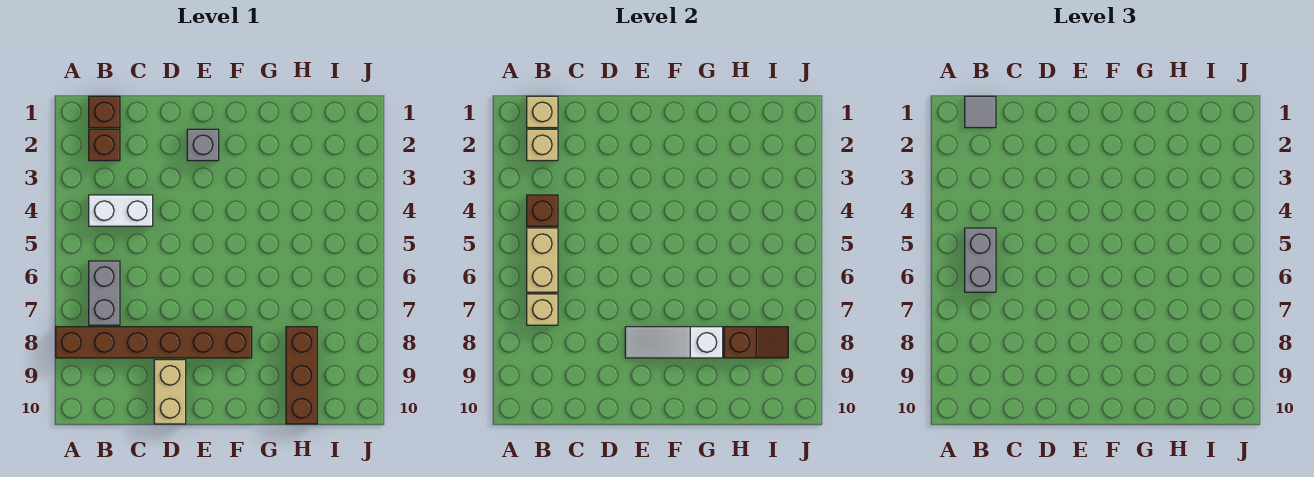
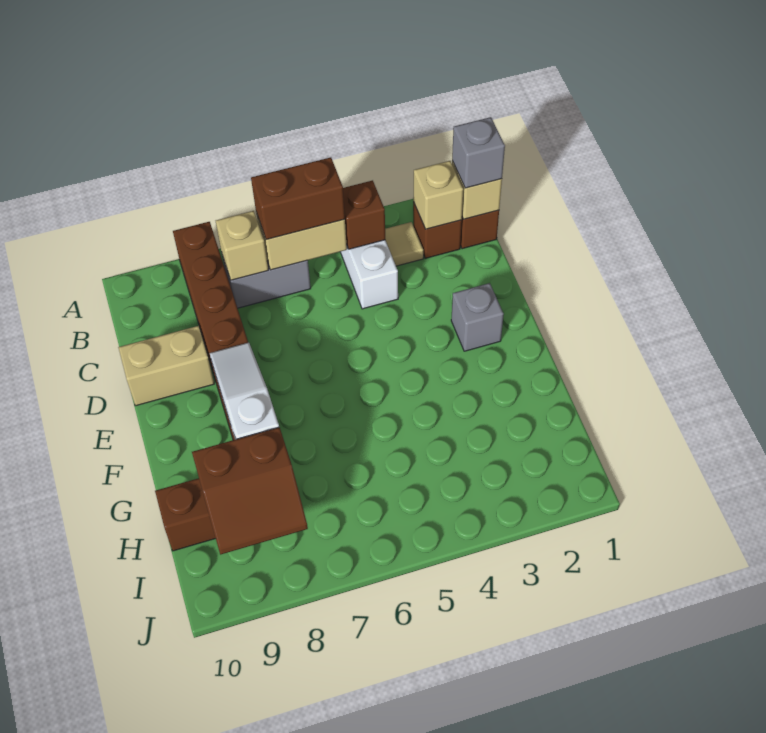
grey 1x1 tile [965,96,996,128] -> grey 1x1 brick [452,117,505,188]
none -> tan 1x1 tile [385,222,423,266]
grey 1x2 brick [965,228,996,292] -> brown 1x2 brick [251,157,345,240]
brown 1x2 slope [724,327,788,358] -> brown 2x2 slope [192,427,308,555]

